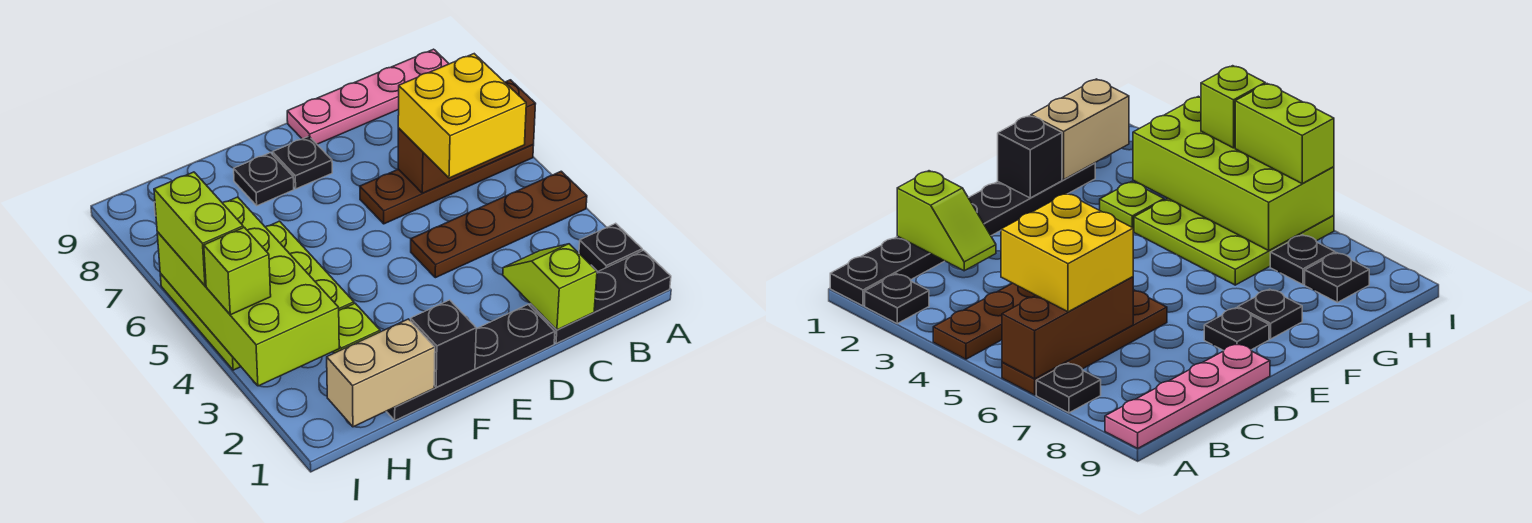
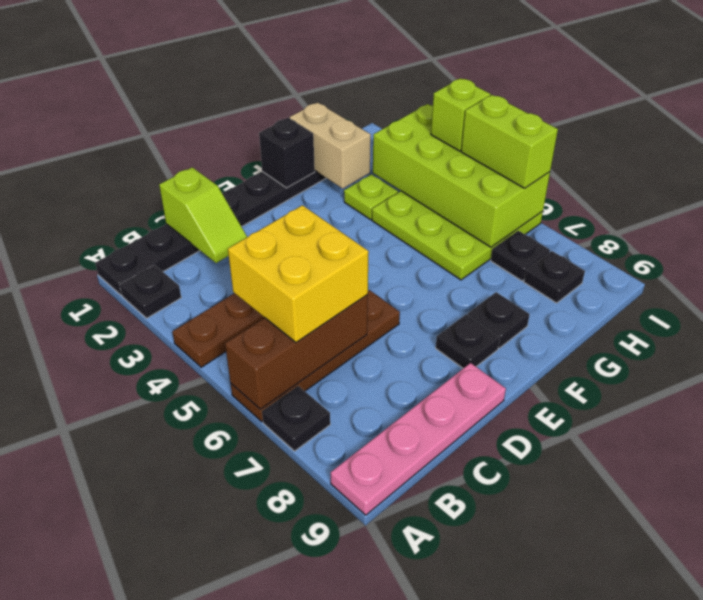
tan 1x2 brick [327,319,435,427] -> tan 1x2 brick turned to [290,103,371,189]

